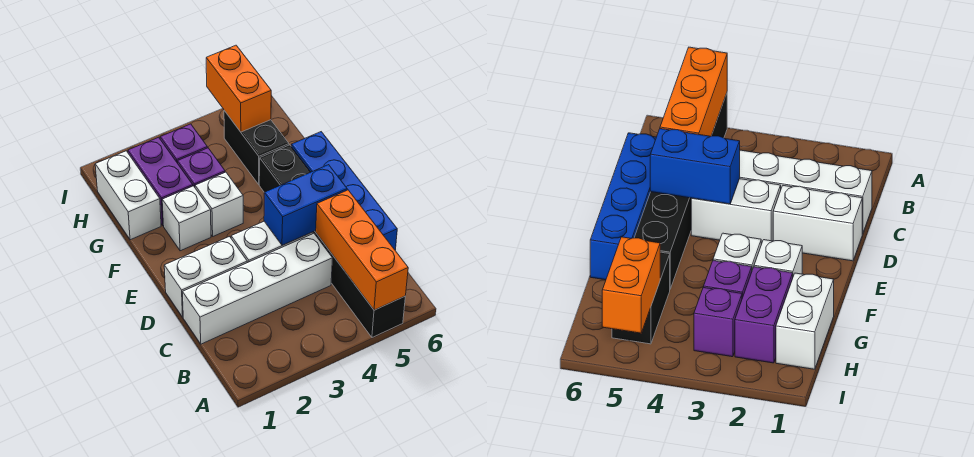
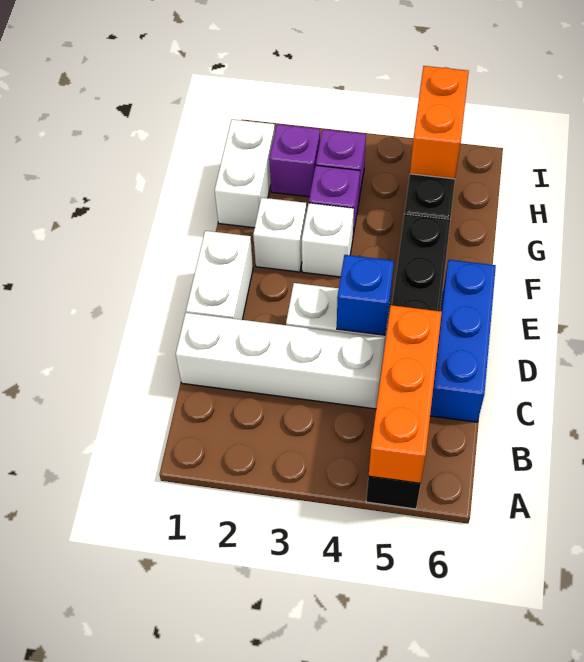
blue 1x4 brick [291,132,397,250] -> blue 1x3 brick [430,260,496,422]
white 1x2 brick [164,237,247,317] -> white 1x2 brick turned to [186,231,253,320]
blue 1x2 brick [264,165,347,245] -> blue 1x1 brick [337,255,394,335]
purple 1x2 brick [128,137,193,225] -> purple 1x1 brick [269,124,320,197]

